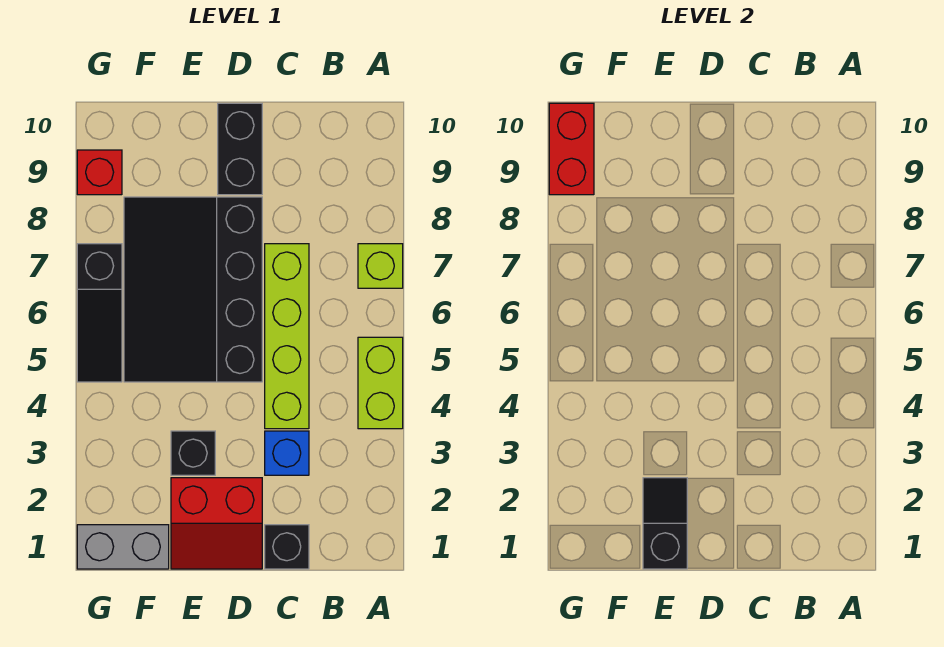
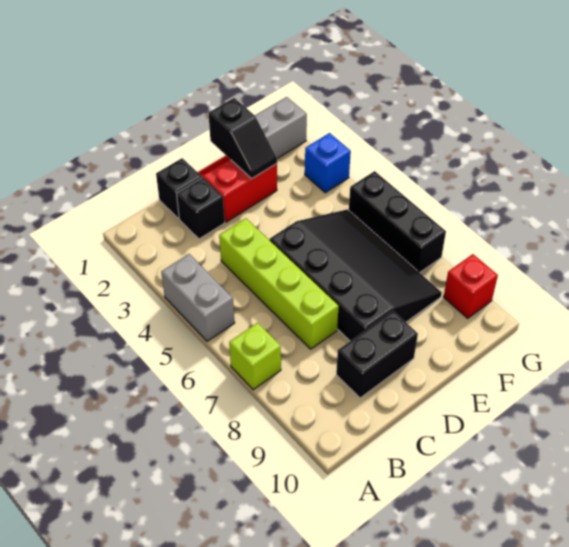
lime 1x2 brick [358,337,403,429] -> grey 1x2 brick [161,254,235,341]
blue 1x1 brick [265,431,309,475] -> blue 1x1 brick moved to [305,133,351,193]
black 1x2 brick [218,103,262,195] -> black 1x2 brick turned to [336,311,418,398]
black 1x1 brick [171,431,215,475] -> black 1x1 brick moved to [177,178,225,239]
black 1x3 slope [77,244,122,382] -> black 1x3 brick [349,171,446,273]
red 1x2 brick [549,103,594,195] -> none

